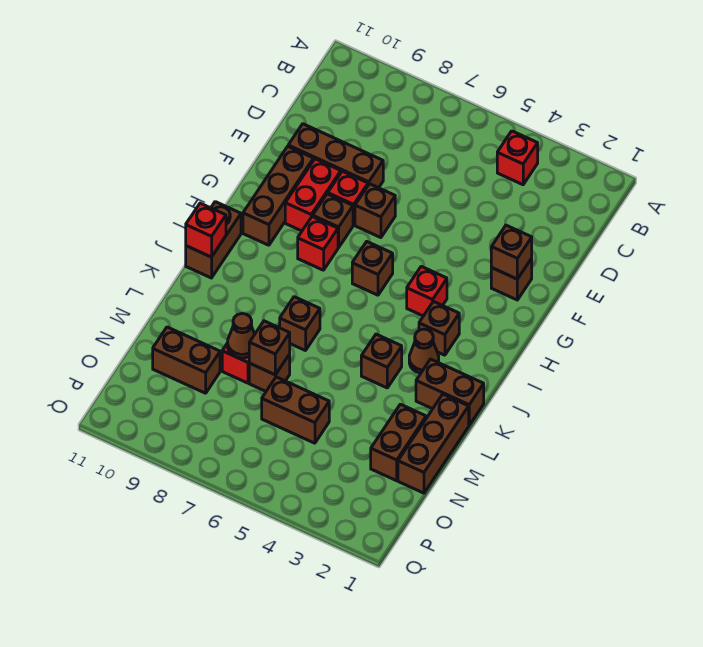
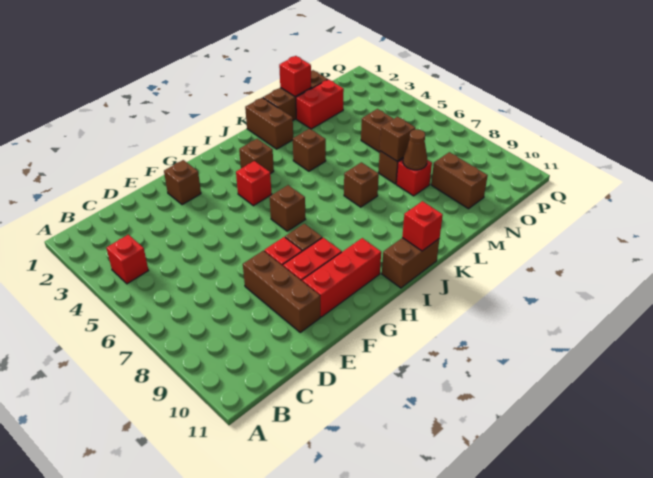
brown 1x1 brick [491,225,532,279] -> none
brown 1x1 brick [355,184,395,238] -> none
brown 1x3 brick [243,146,314,245] -> red 1x3 brick [302,238,381,317]
red 1x1 brick [298,216,338,270] -> red 1x1 brick moved to [279,56,311,97]
brown 1x1 cone [409,329,439,373] -> none
brown 1x2 brick [371,404,426,481] -> red 1x2 brick [296,79,344,129]

